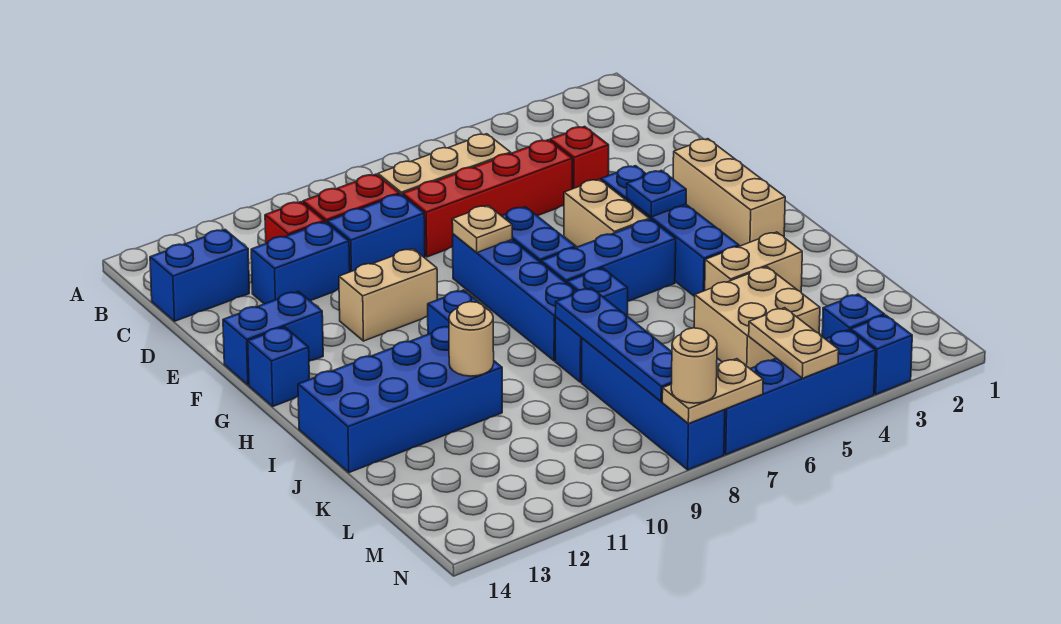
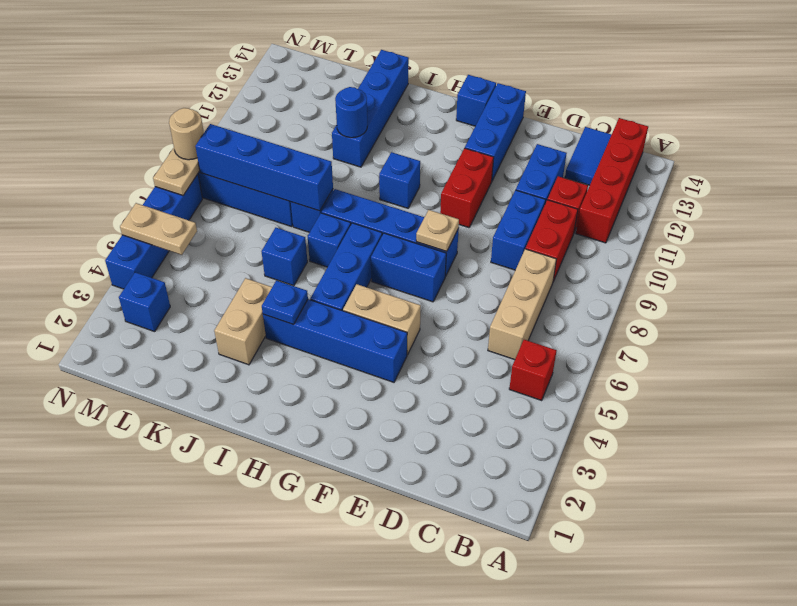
blue 1x2 brick [150,230,249,321] -> blue 1x2 tile [565,127,612,185]
red 1x1 brick [550,126,609,189] -> red 1x1 brick moved to [509,340,557,401]
red 1x4 brick [403,140,572,257] -> red 1x4 brick moved to [576,118,648,243]
tan 1x3 brick [673,139,785,246] -> none
tan 1x2 brick [339,249,437,341] -> red 1x2 brick [440,148,494,228]
blue 1x2 brick [223,291,323,385] -> blue 1x3 brick [465,83,526,181]
blue 1x1 plate [627,170,686,217] -> blue 1x1 plate moved to [262,280,308,325]
blue 2x4 brick [298,327,502,473] -> blue 1x4 brick [332,50,409,167]
blue 1x4 plate [555,288,672,402] -> blue 1x4 brick [195,124,333,211]
tan 1x1 round brick [449,302,494,376] -> blue 1x1 round brick [335,87,367,138]
tan 2x2 brick [694,267,820,368] -> none
blue 1x1 brick [851,315,912,394] -> blue 1x1 brick moved to [261,228,307,286]

